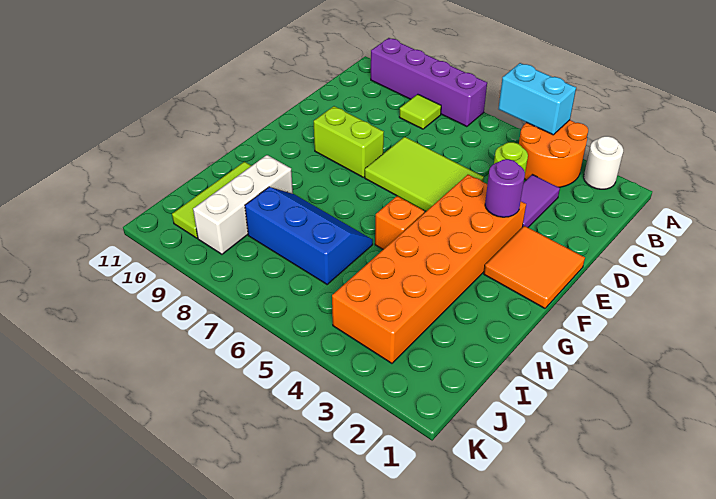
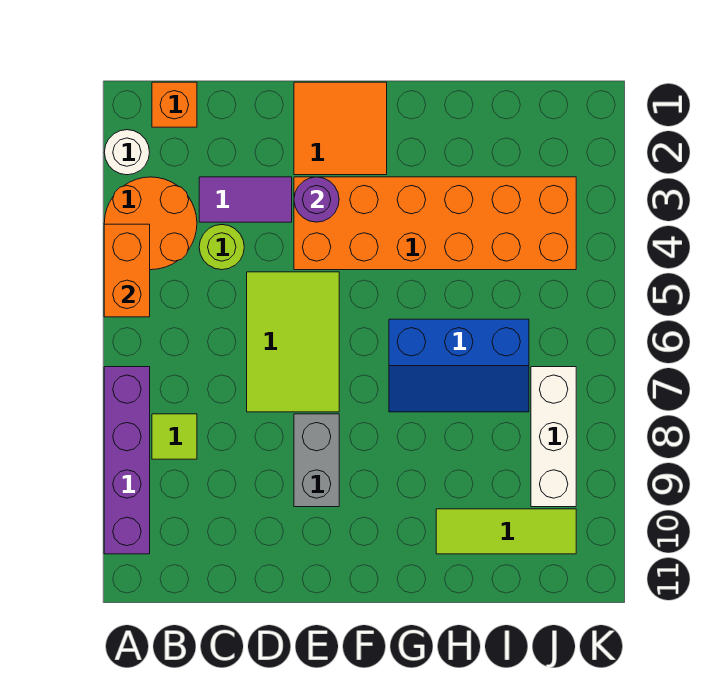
cyan 1x2 brick [498,63,576,135] -> orange 1x2 brick [104,224,150,317]
lime 1x2 brick [314,106,384,177] -> grey 1x2 brick [294,414,339,507]
orange 1x1 brick [375,196,424,249] -> orange 1x1 brick moved to [152,82,197,127]
blue 2x3 slope [245,187,373,284] -> blue 2x3 slope turned to [389,319,529,412]
white 1x3 brick [193,155,293,254] -> white 1x3 brick turned to [531,367,576,507]

